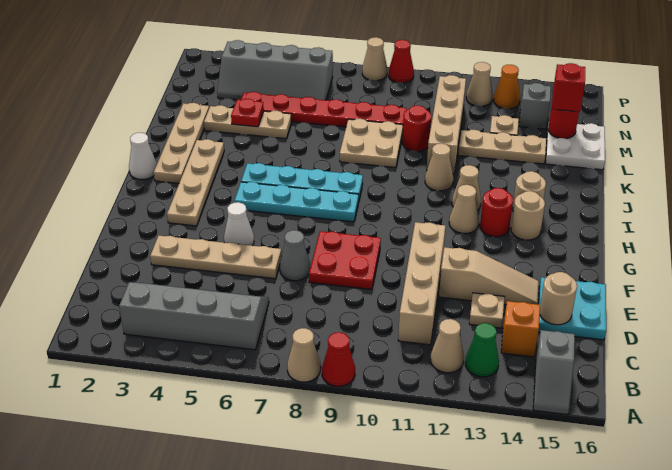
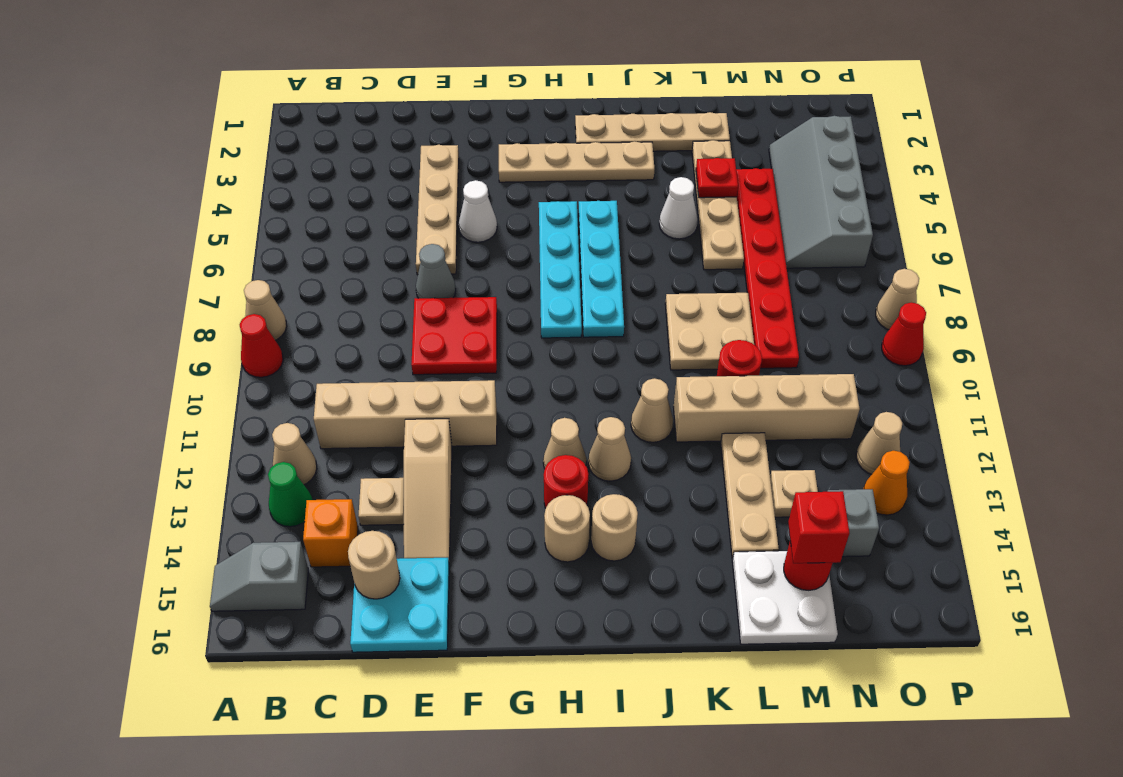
grey 2x4 slope [119,282,269,350] -> none
white 1x1 cone [129,133,157,179] -> white 1x1 cone moved to [659,177,698,239]
tan 1x3 plate [204,105,292,139] -> tan 1x4 plate [692,140,744,270]

